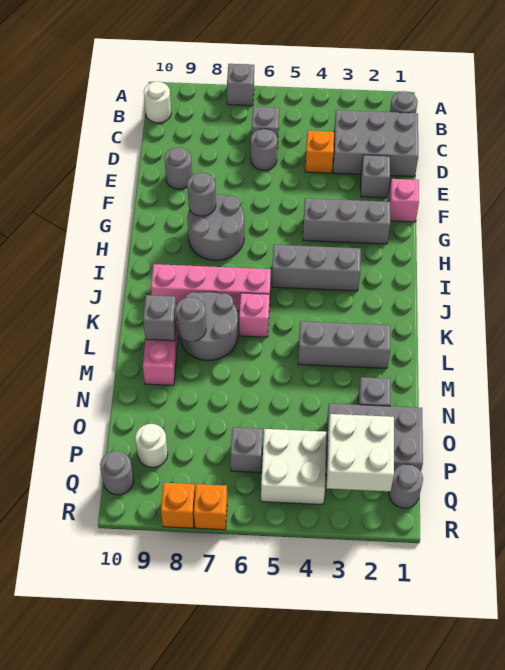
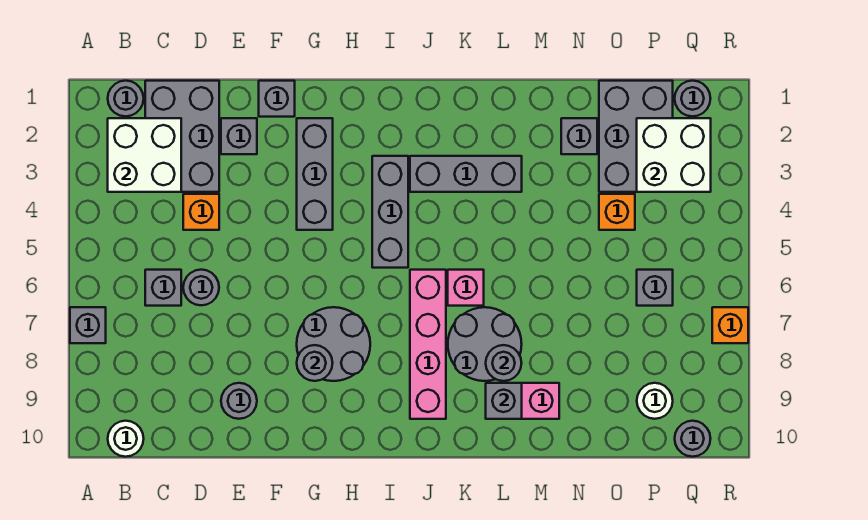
pink 1x1 brick [389,179,419,222] -> grey 1x1 brick [259,81,295,117]
grey 1x3 brick [298,321,390,368] -> grey 1x3 brick turned to [410,156,522,192]
white 2x2 brick [261,429,326,504] -> white 2x2 brick moved to [108,118,181,192]
orange 1x1 brick [161,483,195,528] -> orange 1x1 brick moved to [599,194,635,230]

